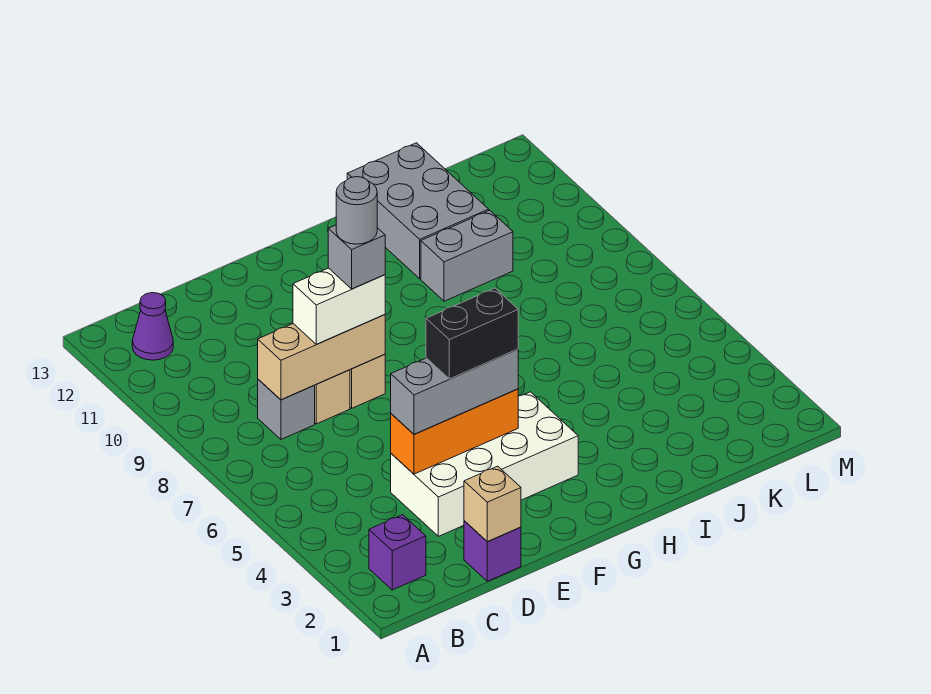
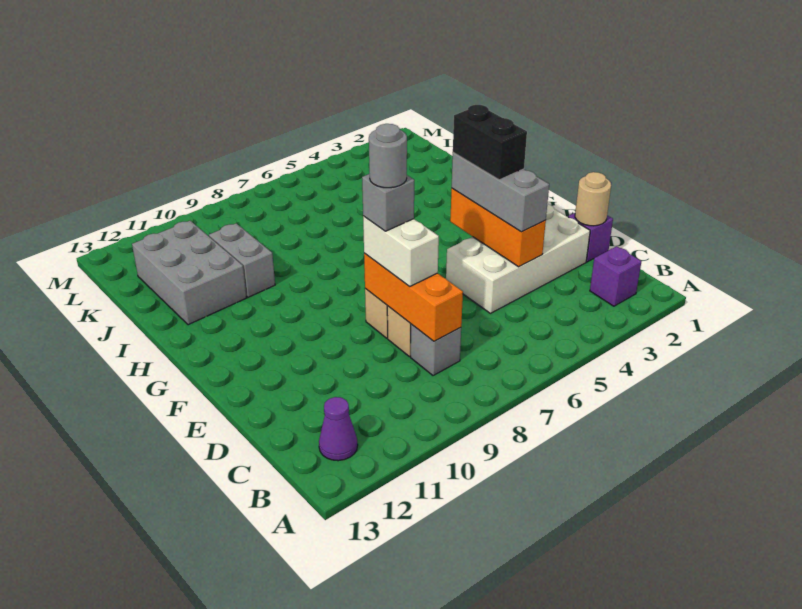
tan 1x3 brick [258,315,385,400] -> orange 1x3 brick [364,253,463,341]
tan 1x1 brick [464,466,521,542] -> tan 1x1 round brick [575,172,611,226]
white 2x4 brick [391,392,578,536] -> white 2x4 brick turned to [446,204,590,313]
grey 2x3 brick [347,143,489,279] -> grey 2x3 brick turned to [132,221,246,325]

